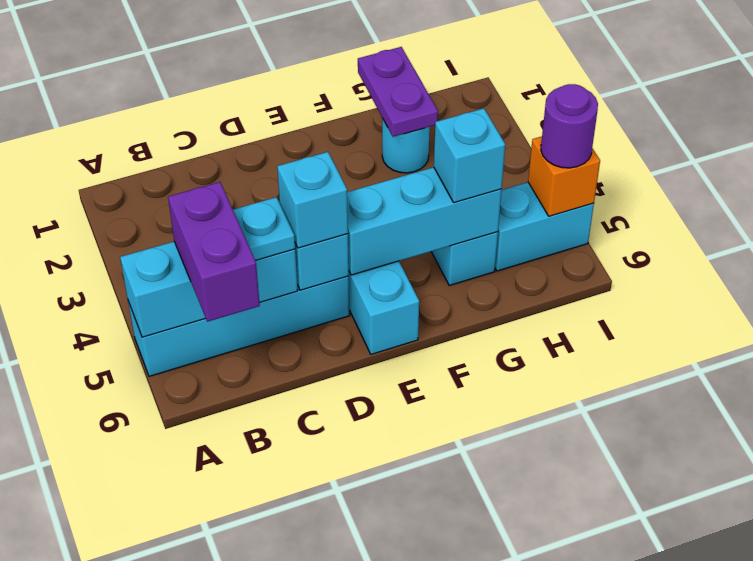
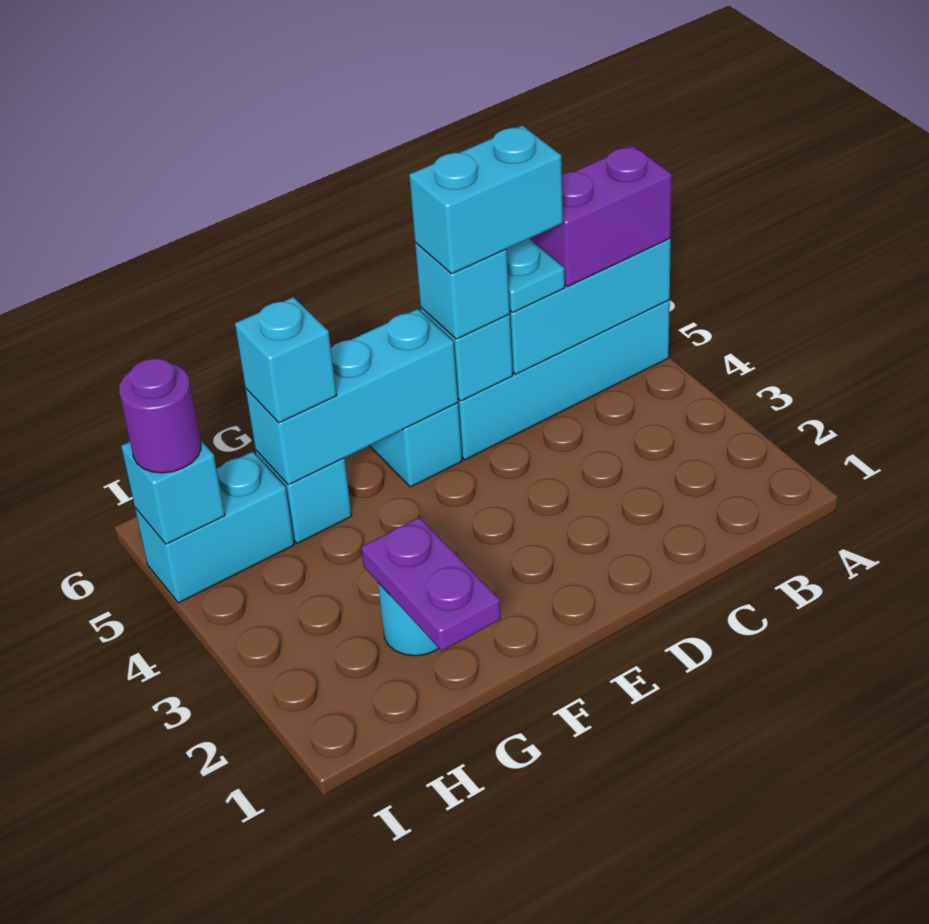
purple 1x2 brick [168,182,260,322] -> purple 1x2 brick turned to [530,145,672,287]
none -> cyan 1x2 brick [409,126,563,274]
orange 1x1 brick [528,136,600,216] -> cyan 1x1 brick [121,441,225,544]

